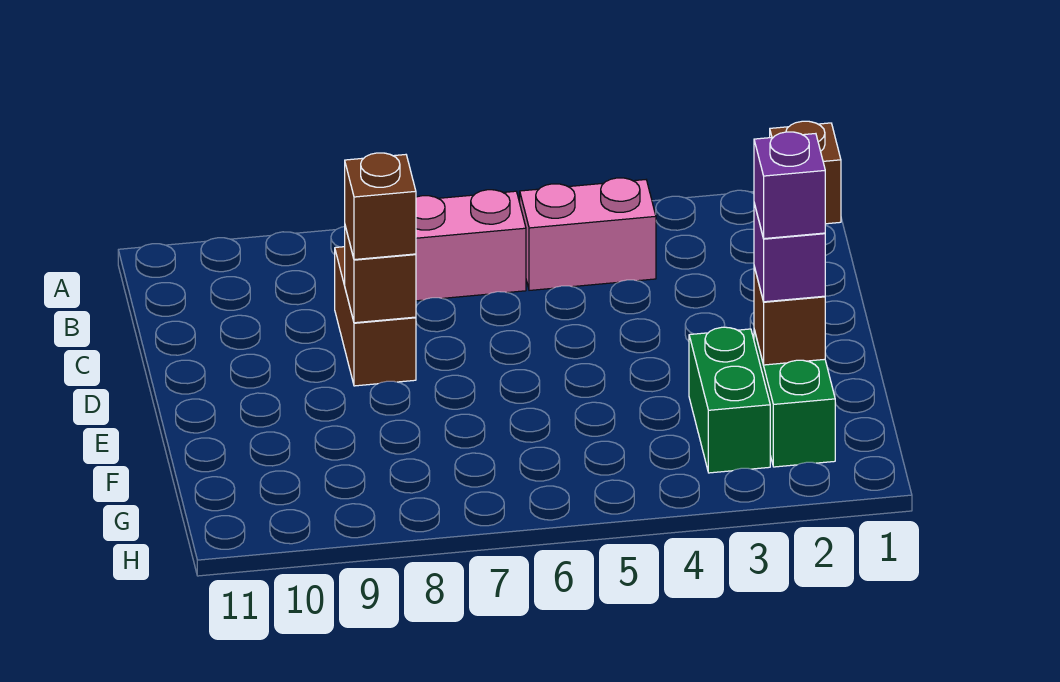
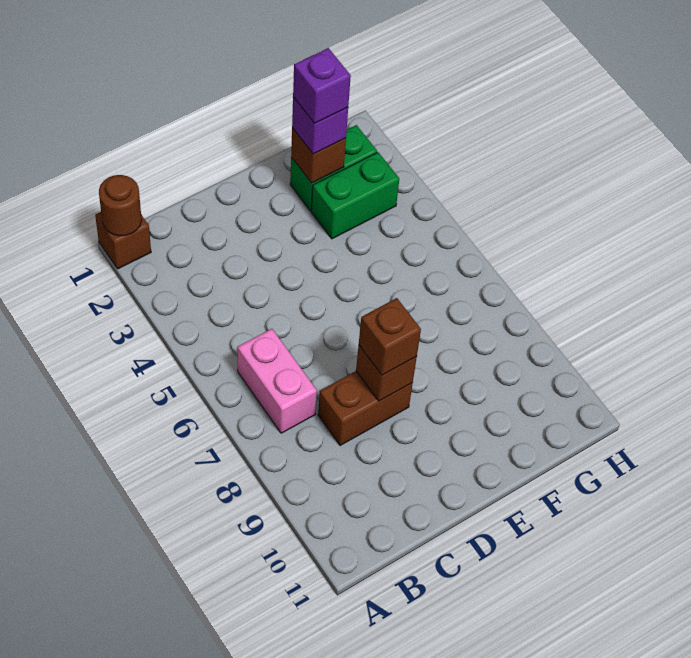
none -> brown 1x1 round brick [99,175,142,236]
pink 1x2 brick [520,178,656,290] -> none

